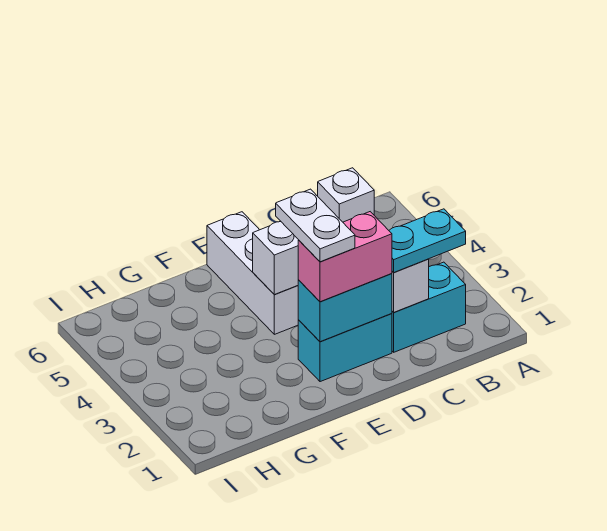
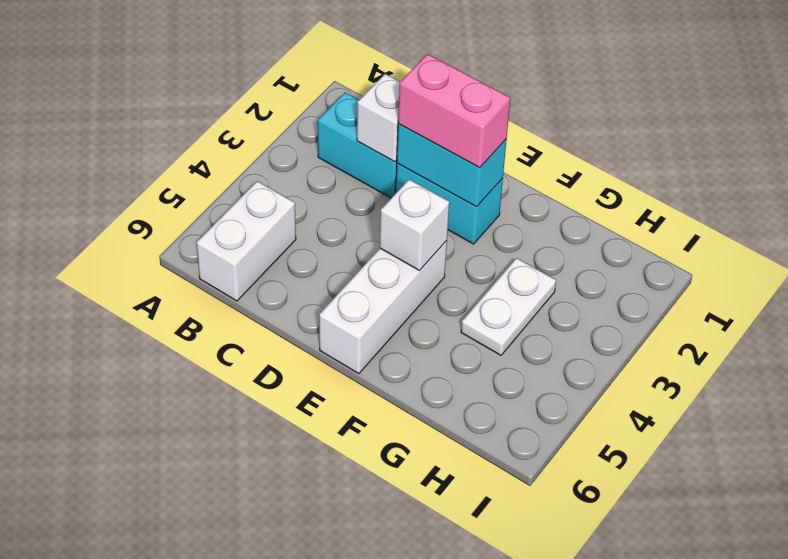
cyan 1x2 plate [389,209,466,273] -> none
white 1x1 brick [318,168,374,222] -> white 1x2 brick [197,181,296,301]
white 1x2 plate [276,189,355,262] -> white 1x2 plate moved to [461,258,556,355]

